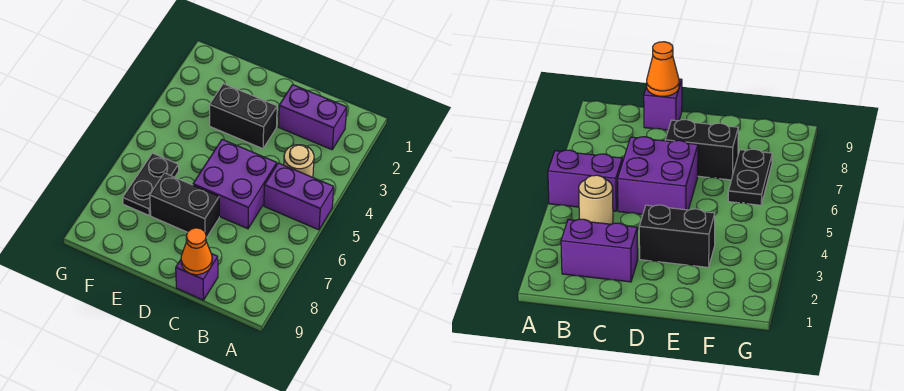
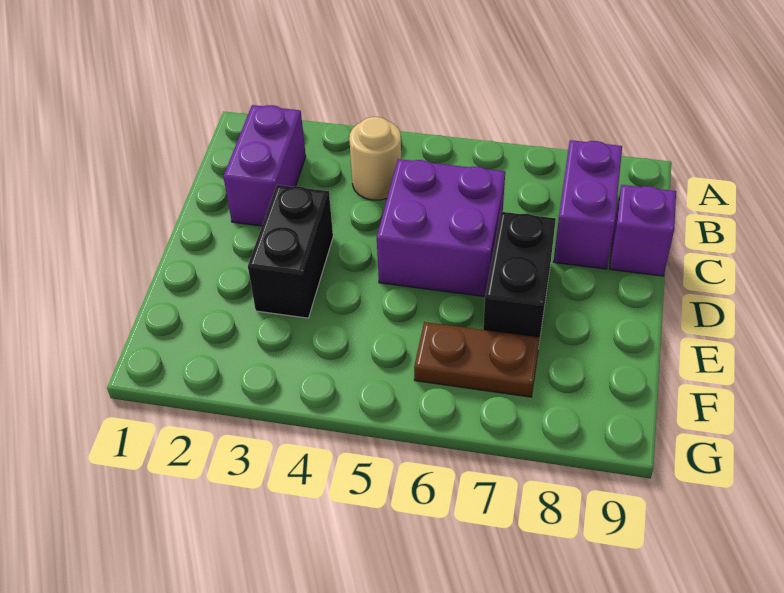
purple 1x2 brick [264,163,334,230] -> purple 1x2 brick moved to [554,140,622,269]
orange 1x1 cone [181,228,212,275] -> none
black 1x2 plate [123,153,179,215] -> brown 1x2 plate [414,322,540,397]

